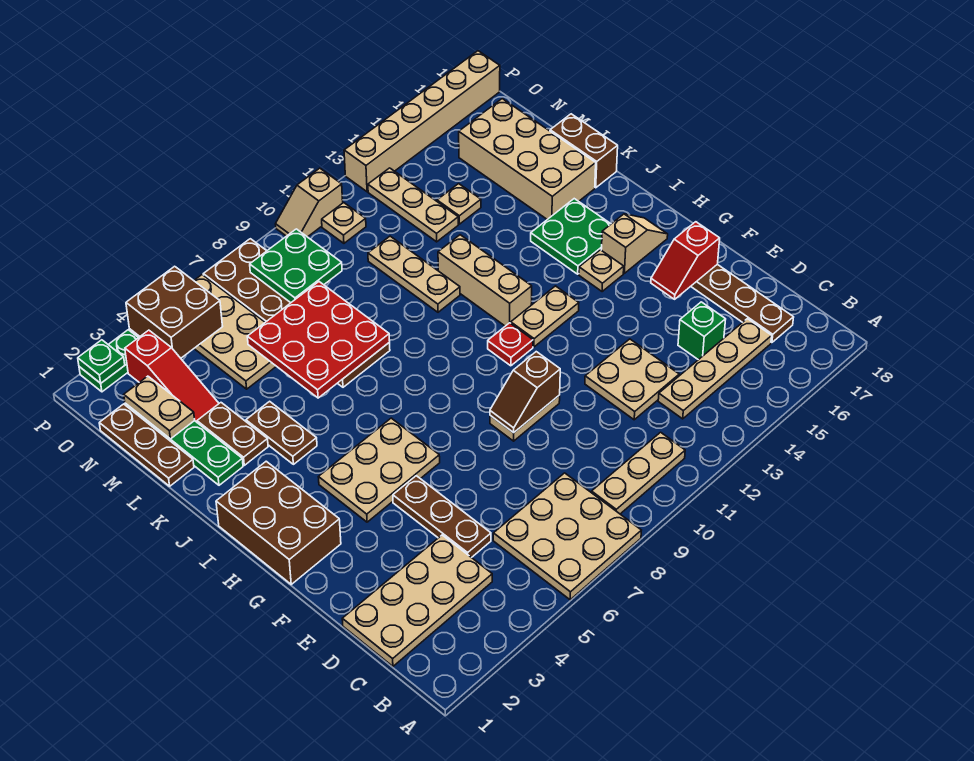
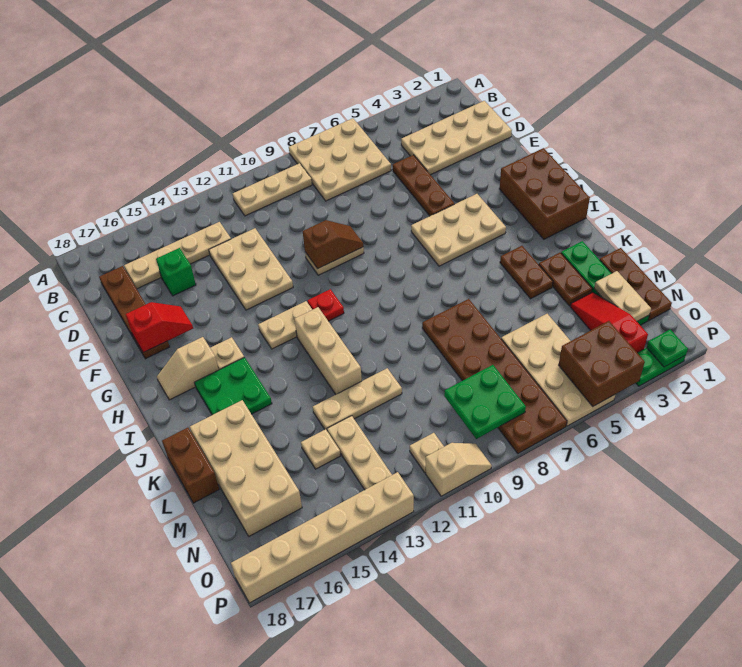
tan 2x2 plate [585,339,679,420] -> tan 2x3 plate [209,228,293,310]
red 3x3 plate [247,282,390,398] -> none
tan 1x3 plate [368,236,460,312] -> tan 1x3 plate turned to [313,368,402,430]

